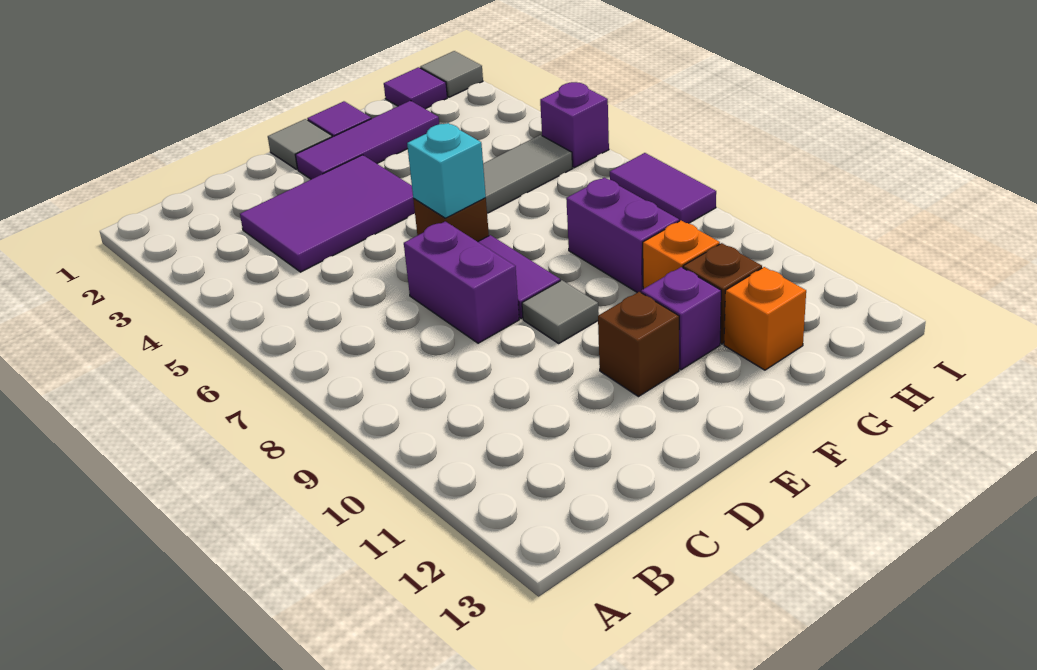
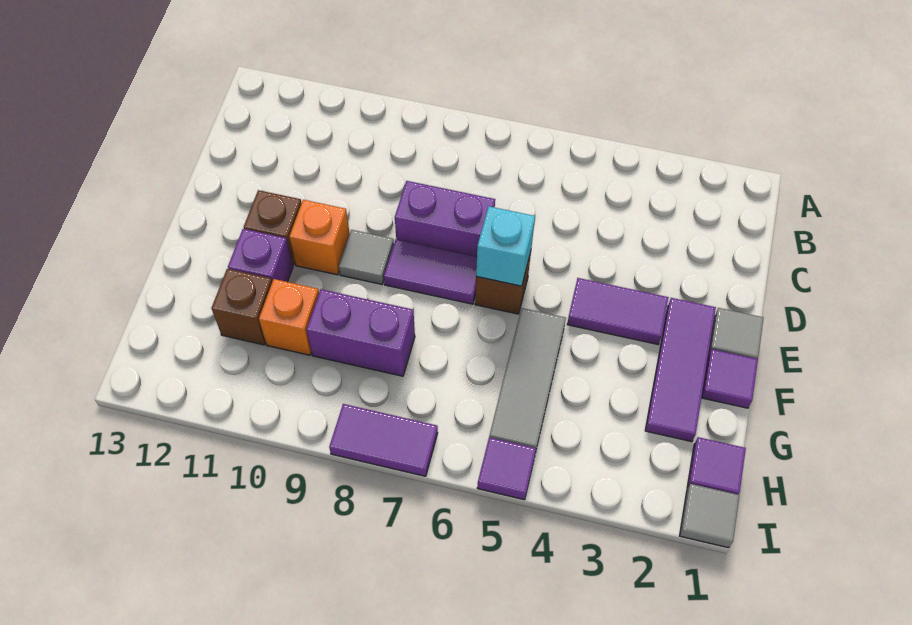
purple 2x3 tile [240,155,415,272] -> purple 1x2 tile [567,278,669,344]
orange 1x1 brick [724,267,806,370] -> orange 1x1 brick moved to [289,200,350,275]
purple 1x1 brick [540,82,609,168] -> purple 1x1 tile [478,437,536,500]

